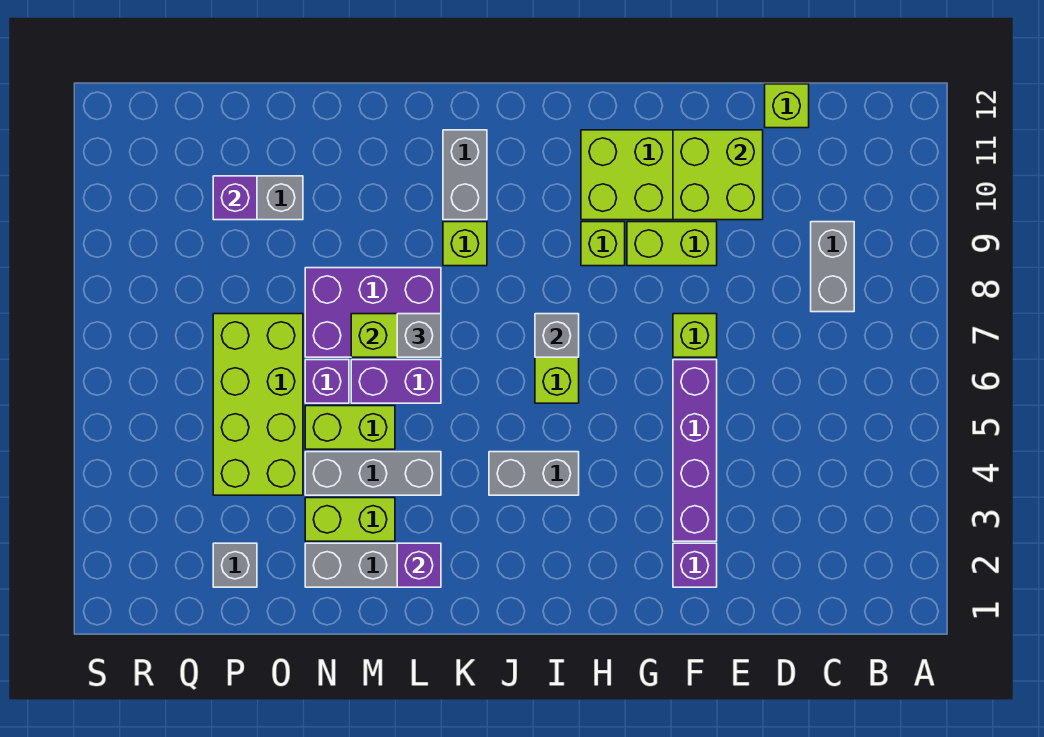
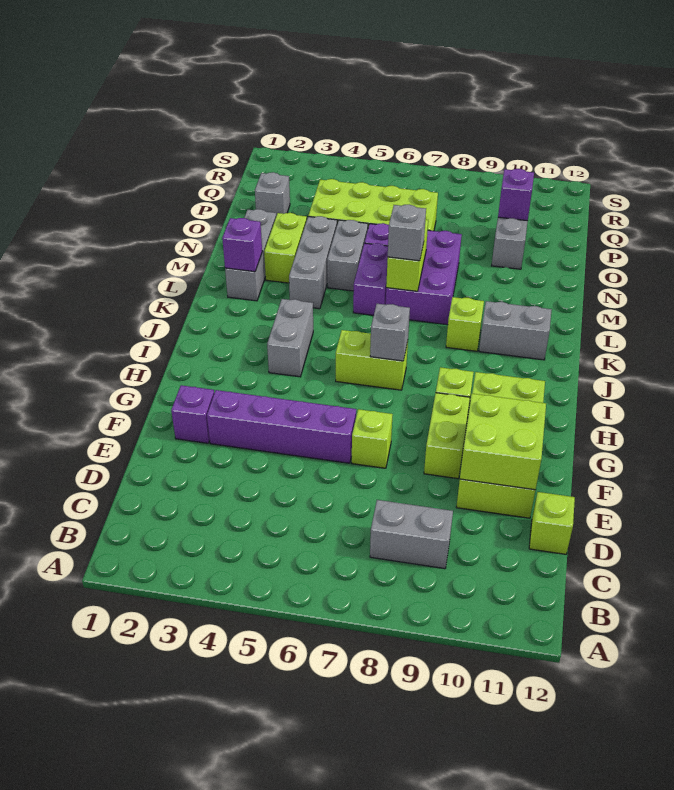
lime 1x2 brick [305,406,395,449] -> grey 1x2 brick [327,220,368,291]

